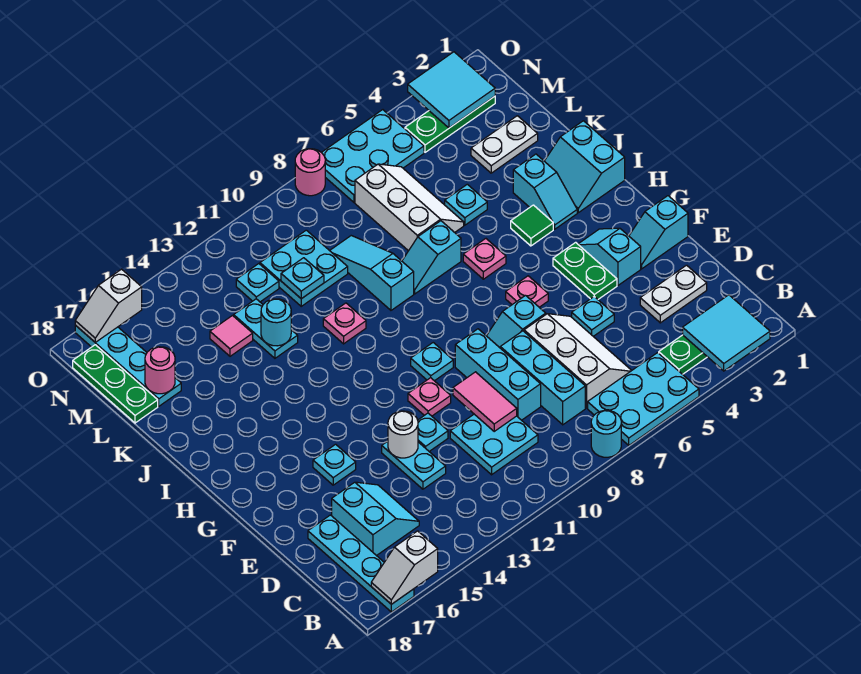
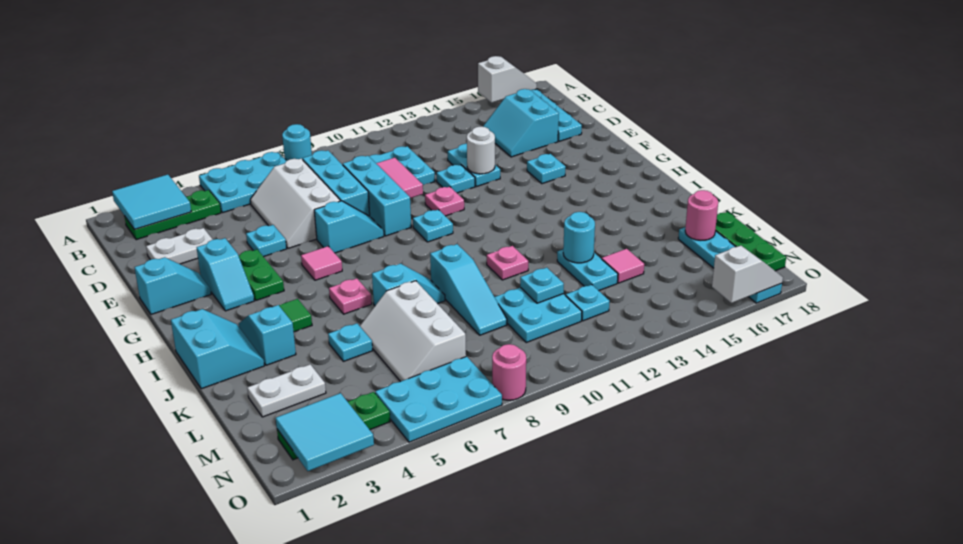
pink 1x1 plate [506,276,548,307] -> pink 1x1 tile [301,246,342,280]

